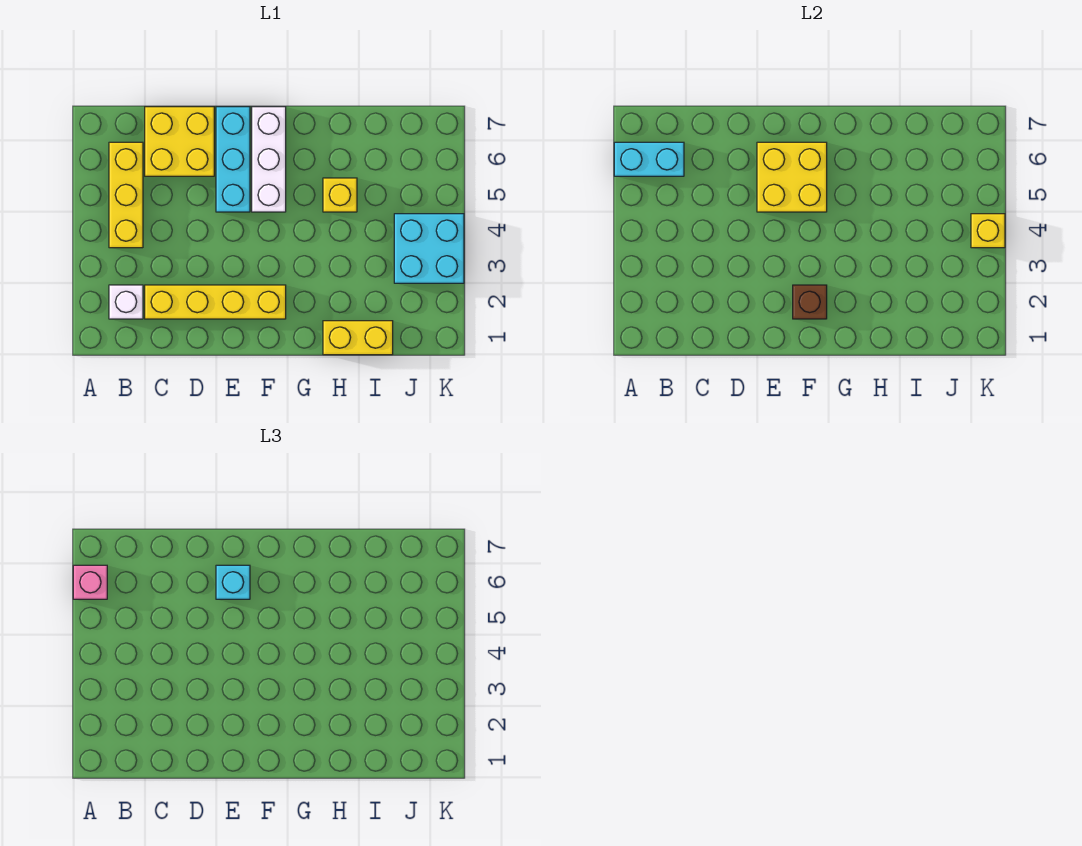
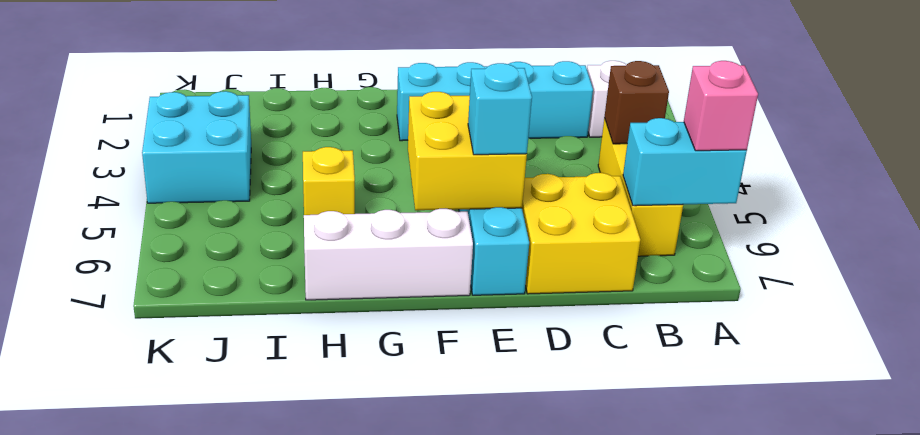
yellow 1x4 brick [145,285,286,319] -> cyan 1x4 brick [397,61,593,141]
brown 1x1 brick [793,285,827,319] -> brown 1x1 brick moved to [605,61,669,144]
white 1x3 brick [252,107,286,212] -> white 1x3 brick turned to [304,209,473,300]
yellow 1x2 brick [323,321,393,355] -> none
yellow 1x1 brick [971,214,1005,248] -> none

